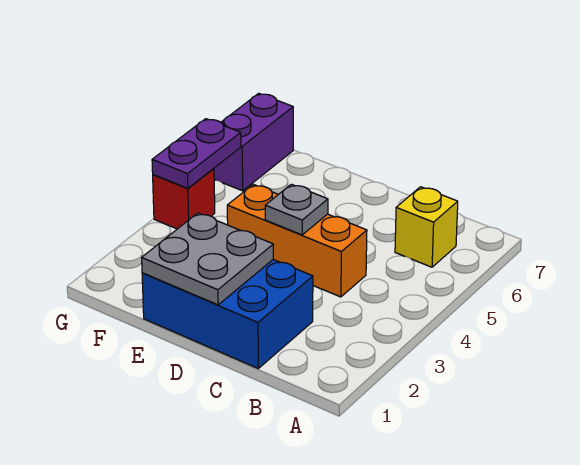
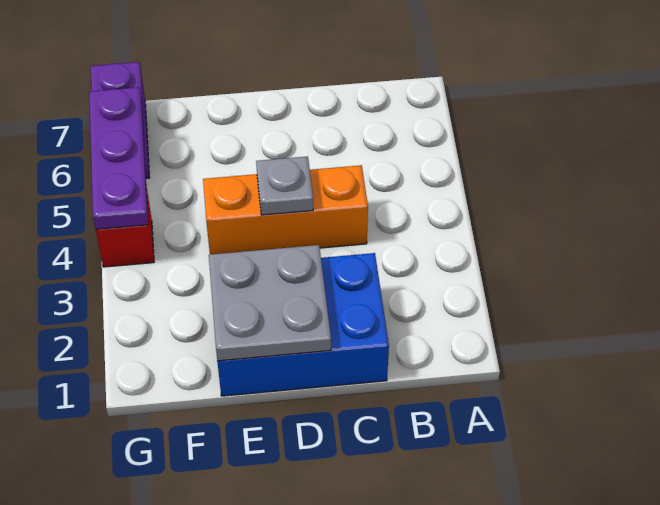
yellow 1x1 brick [395,187,458,267] -> none
purple 1x2 plate [152,119,241,188] -> purple 1x3 plate [89,87,148,229]

